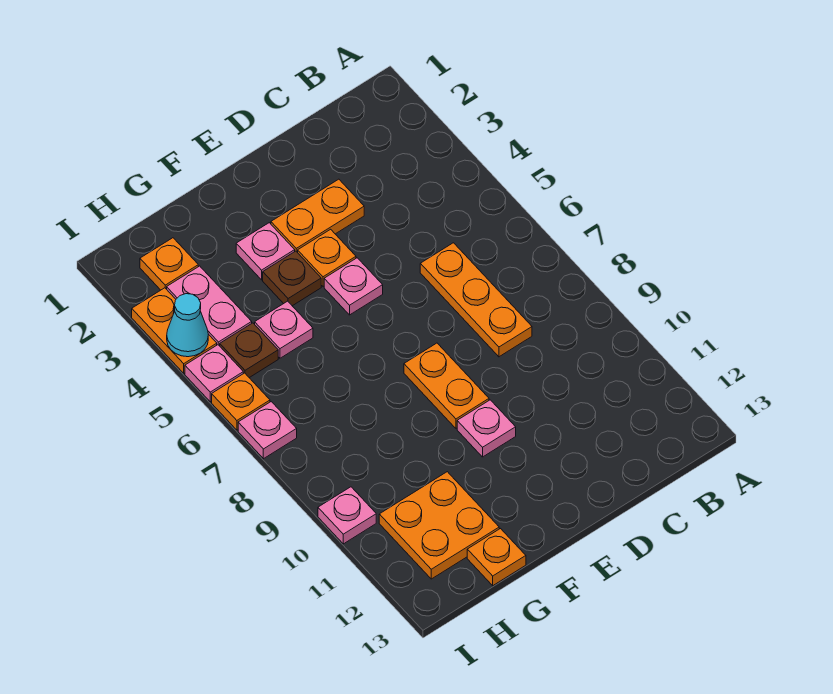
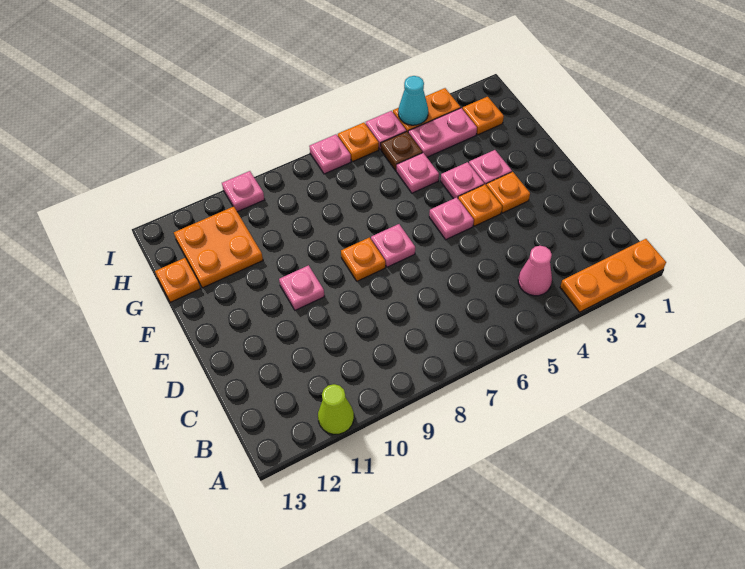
none -> lime 1x1 cone [318,384,354,434]
none -> pink 1x1 cone [518,246,552,296]
orange 1x3 plate [420,243,532,357] -> orange 1x3 plate moved to [560,239,666,312]
orange 1x2 plate [271,179,364,253] -> orange 1x1 plate [486,172,530,213]
none -> pink 1x1 plate [371,224,415,267]
orange 1x2 plate [404,343,489,428] -> orange 1x1 plate [341,237,385,281]
brown 1x1 plate [263,251,321,306] -> pink 1x1 plate [441,162,484,199]

